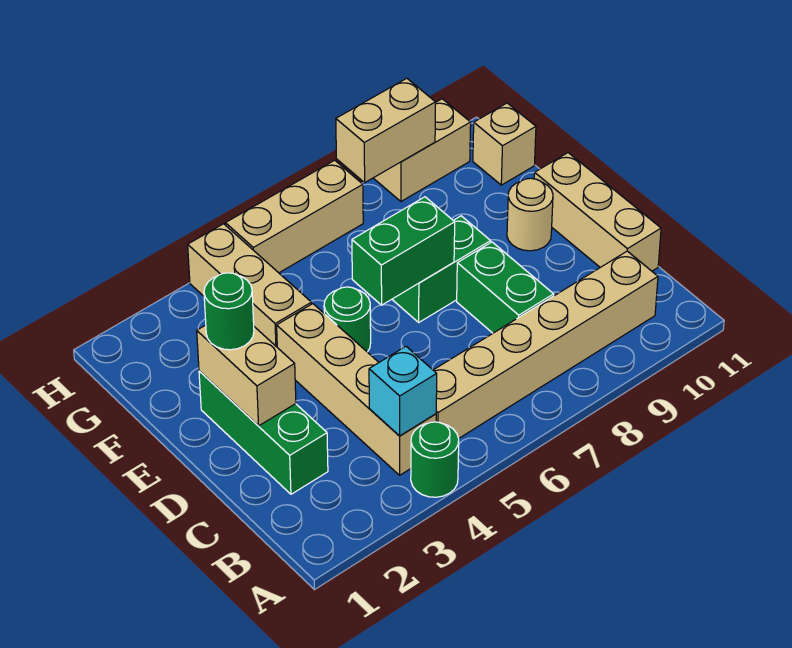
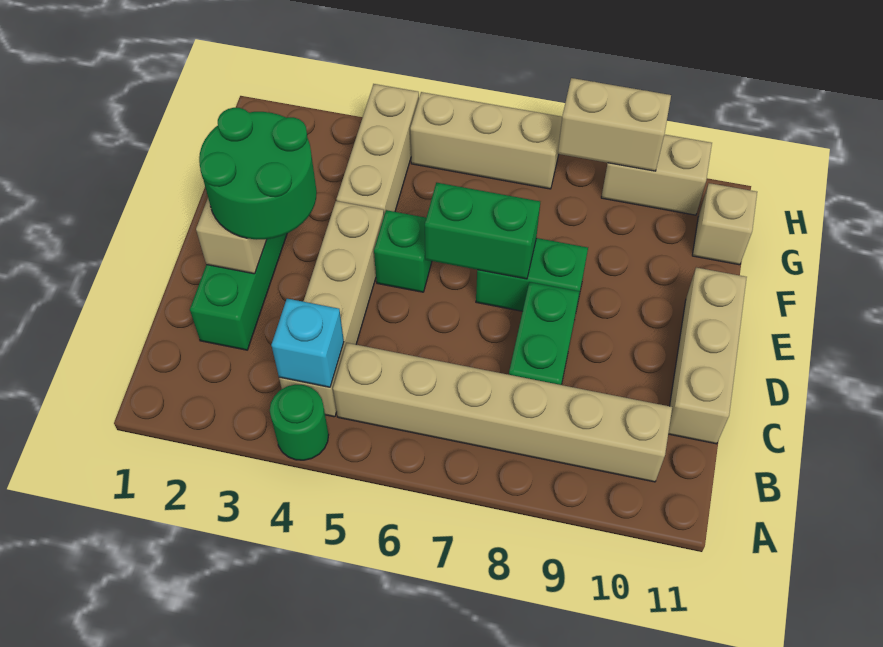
green 1x1 round brick [204,273,254,350] -> green 2x2 round brick [199,108,317,240]
green 1x1 round brick [324,287,371,352] -> green 1x1 brick [374,210,432,292]
tan 1x1 round brick [507,178,553,251] -> none

